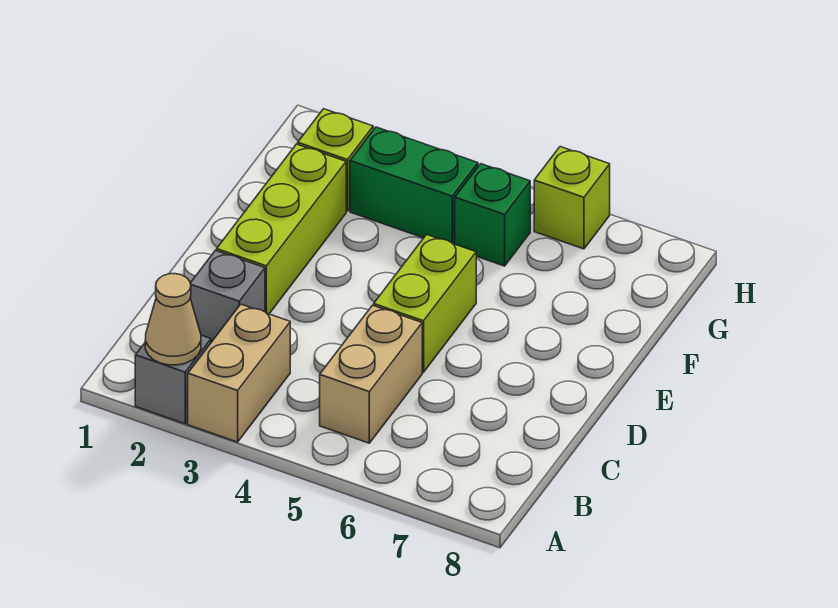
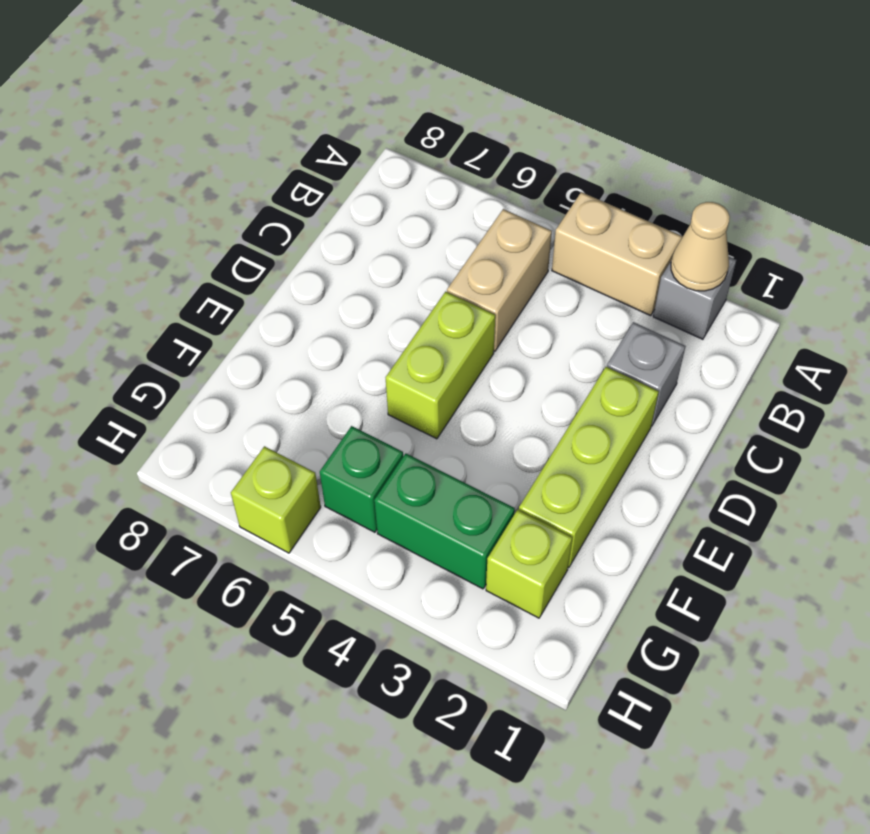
tan 1x2 brick [188,304,290,442] -> tan 1x2 brick turned to [552,192,683,316]

